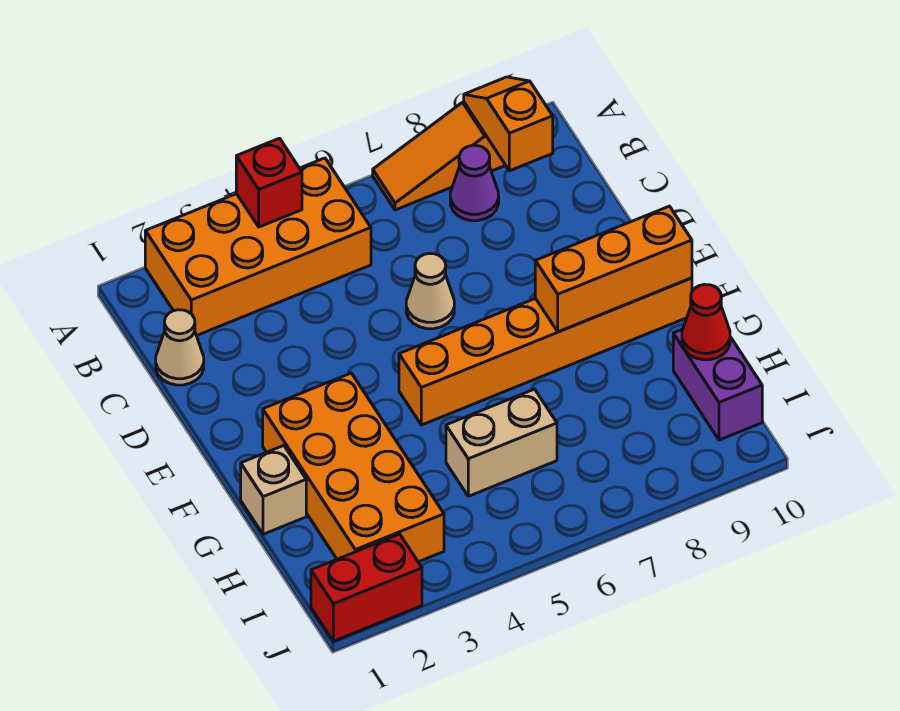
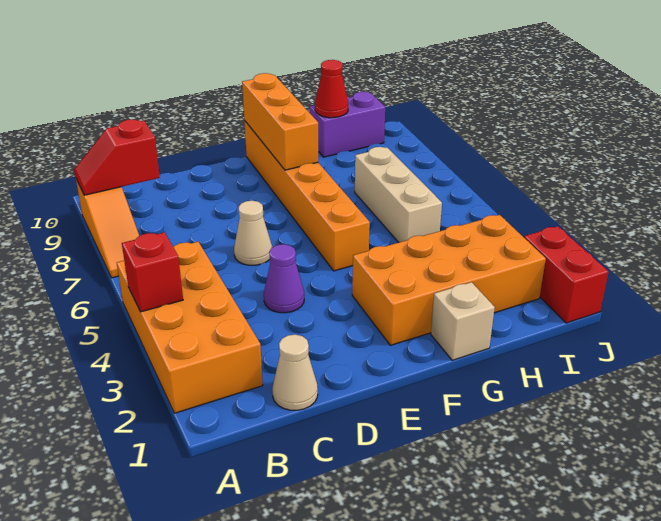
orange 1x2 slope [464,77,553,171] -> red 1x2 slope [74,119,160,195]
purple 1x1 cone [450,145,499,221] -> purple 1x1 cone moved to [264,244,304,313]
tan 1x2 brick [446,389,557,496] -> tan 1x3 brick [355,147,442,242]

